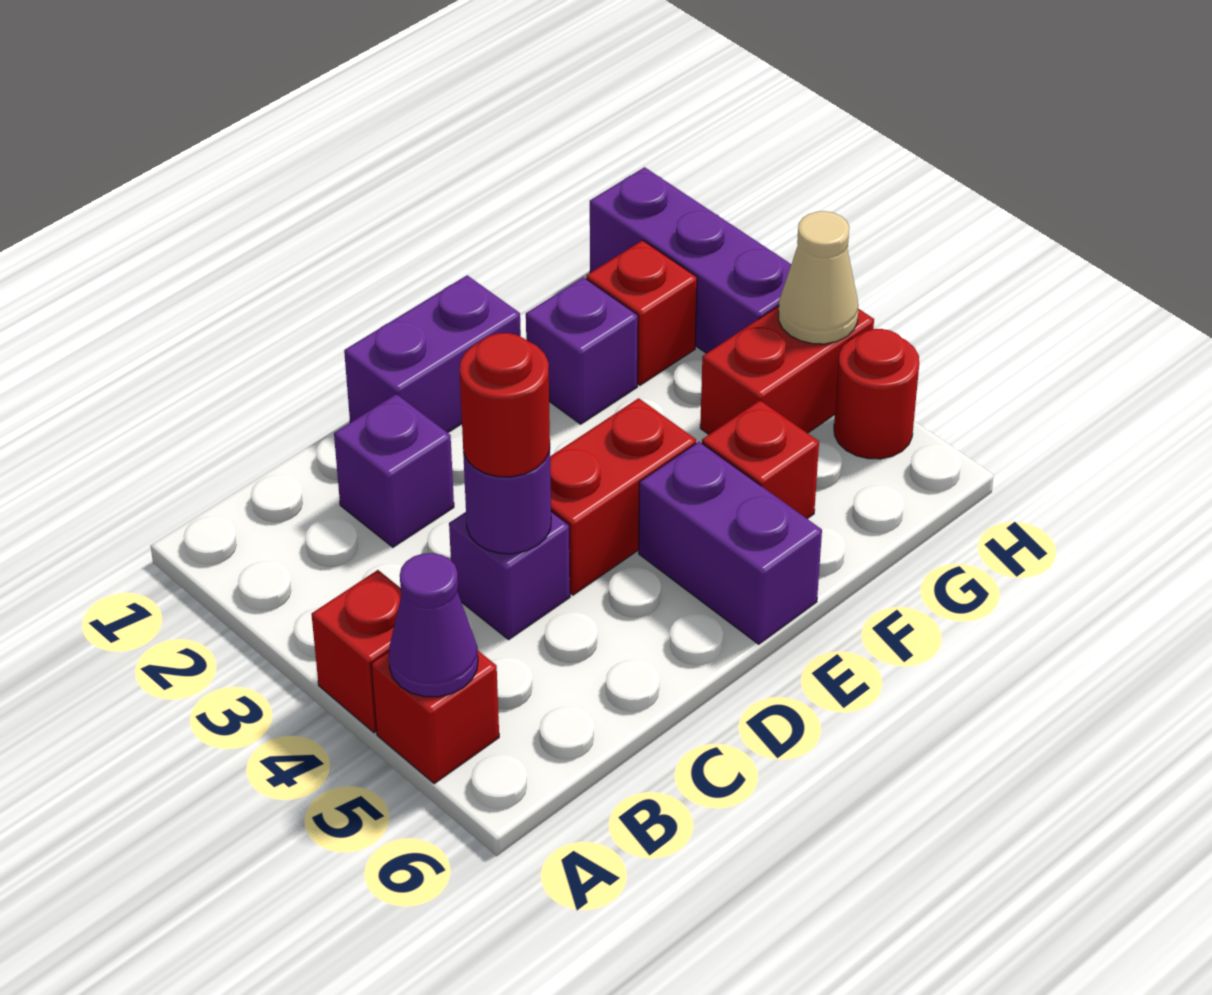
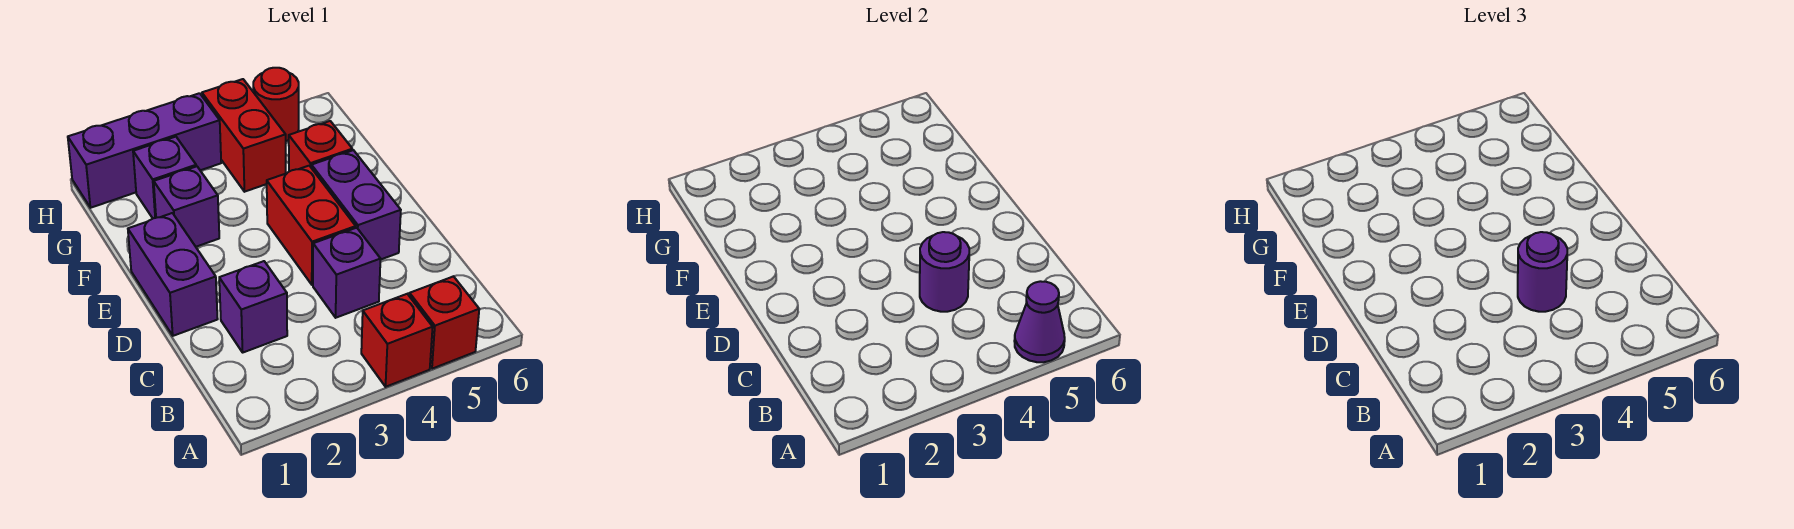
red 1x1 round brick [460,333,550,477] -> purple 1x1 round brick [1518,232,1567,312]
purple 1x2 brick [639,442,822,644] -> purple 1x2 brick turned to [311,150,401,259]
red 1x1 brick [586,240,697,385] -> purple 1x1 brick [133,137,196,218]
tan 1x1 cone [779,211,858,344] -> none

